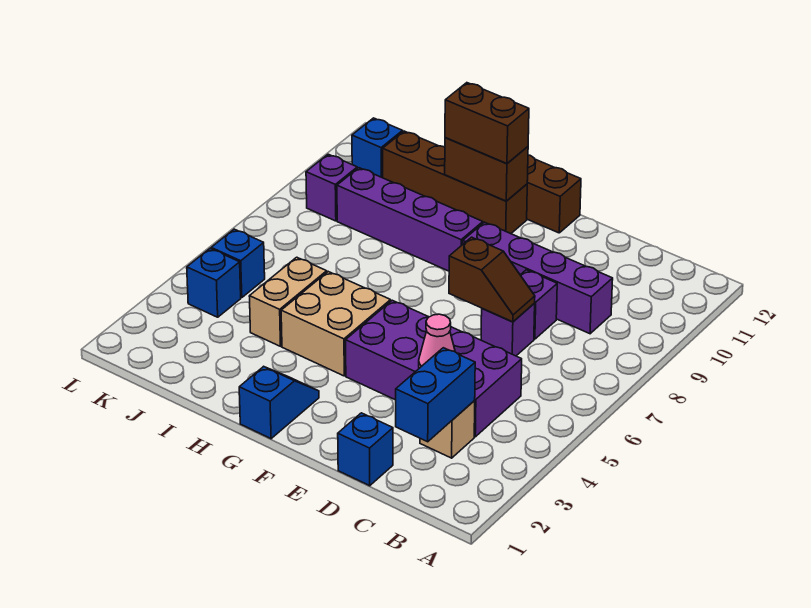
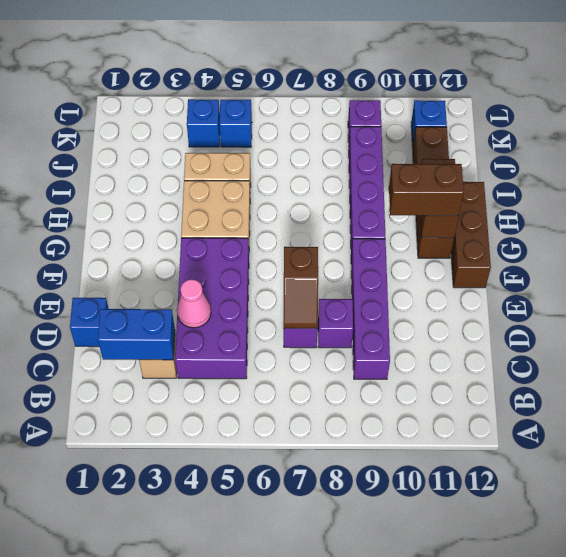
blue 1x2 slope [239,366,319,439] -> none
brown 1x2 brick [445,83,529,164] -> brown 1x2 brick turned to [389,164,464,216]

